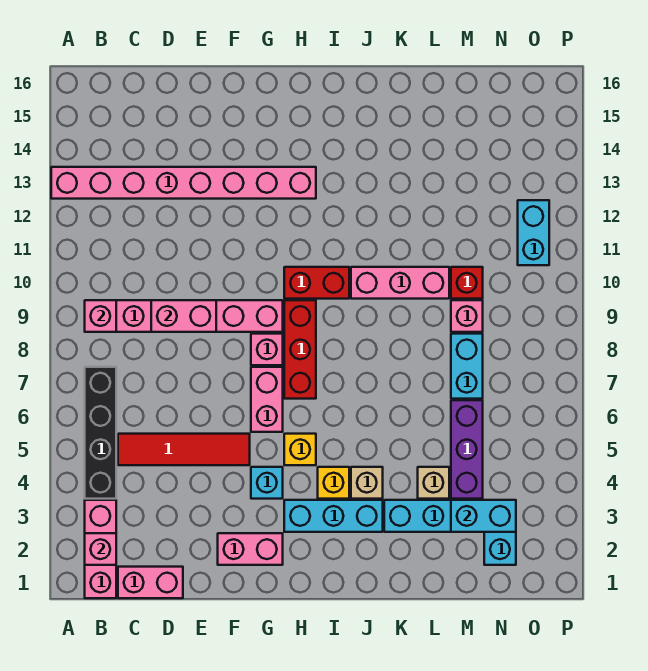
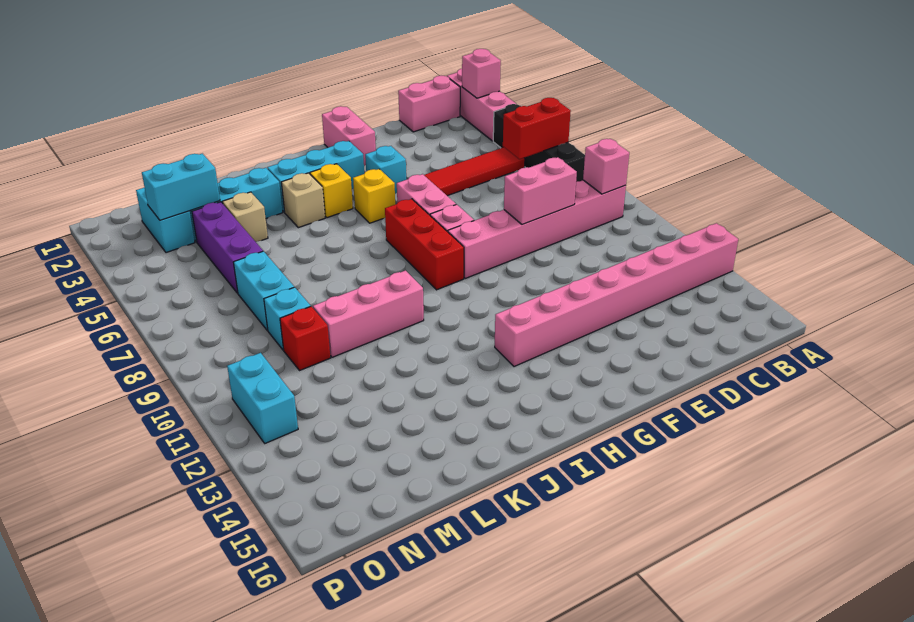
pink 1x2 brick [218,533,283,565] -> pink 1x2 brick turned to [322,106,376,166]
red 1x2 brick [284,267,349,299] -> red 1x2 brick moved to [503,98,571,159]
pink 1x1 brick [451,300,483,332] -> cyan 1x1 brick [264,287,311,350]

